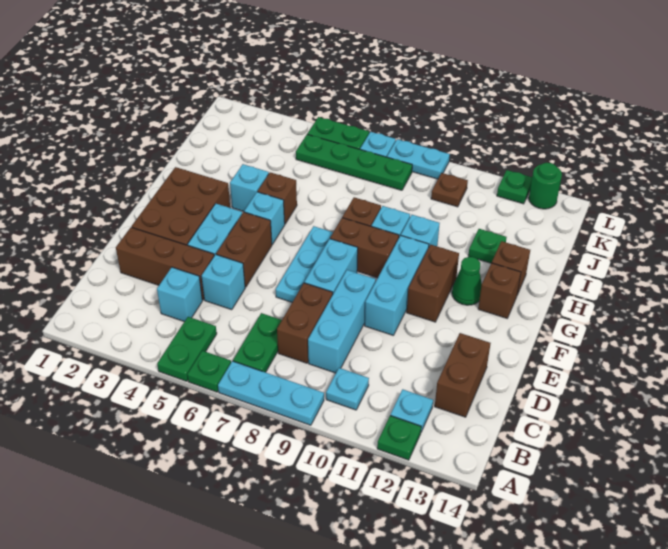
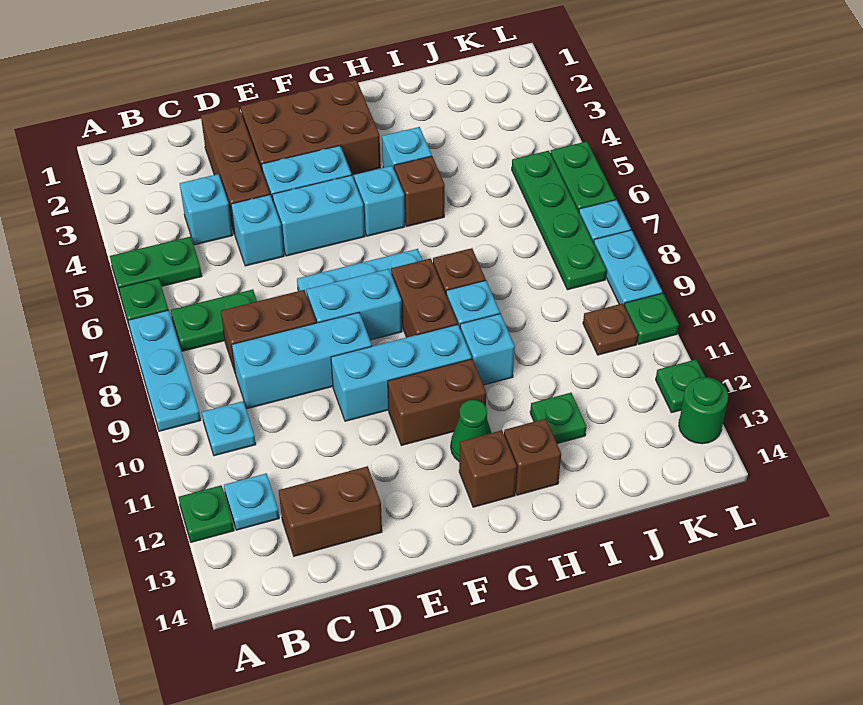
brown 1x2 brick [216,212,272,287] -> cyan 1x2 brick [272,175,365,256]
none -> green 1x1 plate [624,293,679,344]

